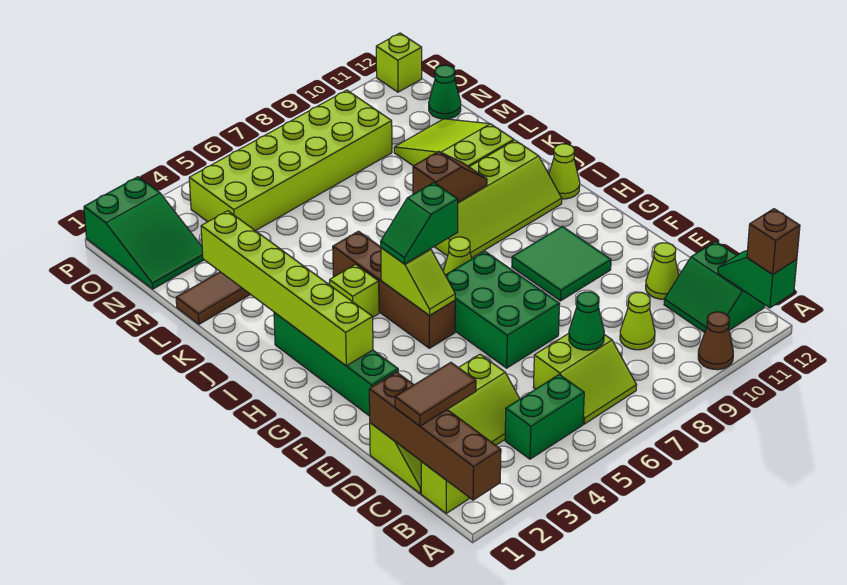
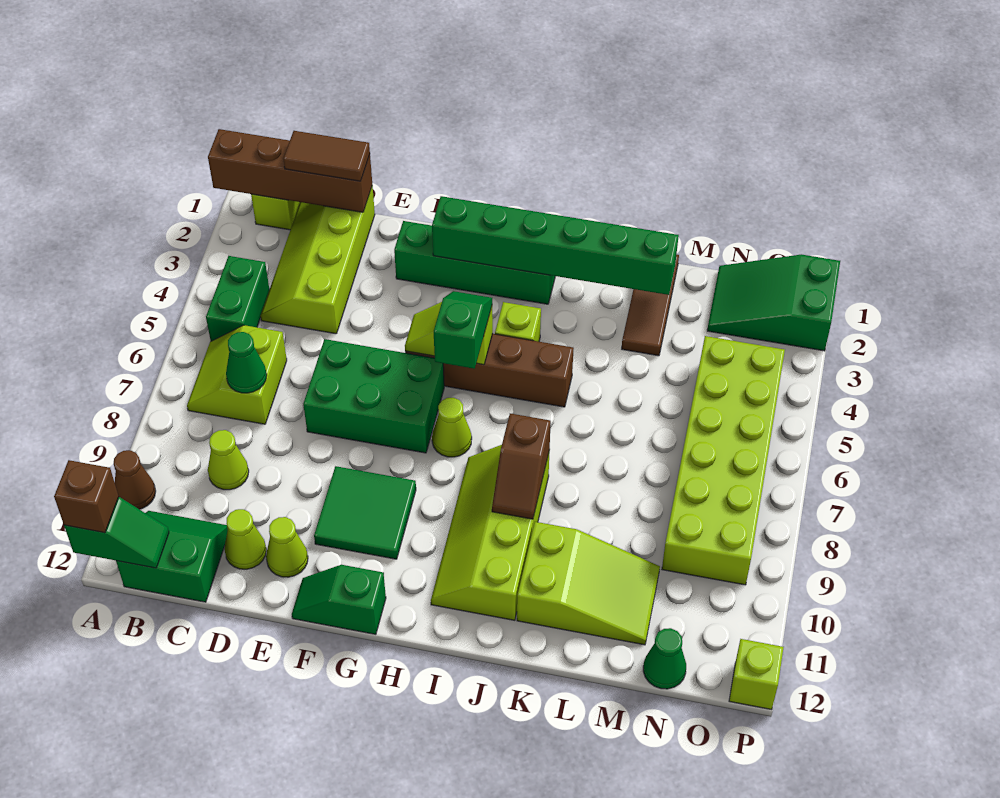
brown 1x2 tile [395,362,476,426] -> brown 1x2 tile turned to [283,131,370,181]
none -> green 1x2 slope [292,564,386,634]
lime 1x6 brick [201,211,373,366] -> green 1x6 brick [432,196,679,295]
lime 1x1 cone [549,144,580,199] -> lime 1x1 cone moved to [266,517,308,577]

